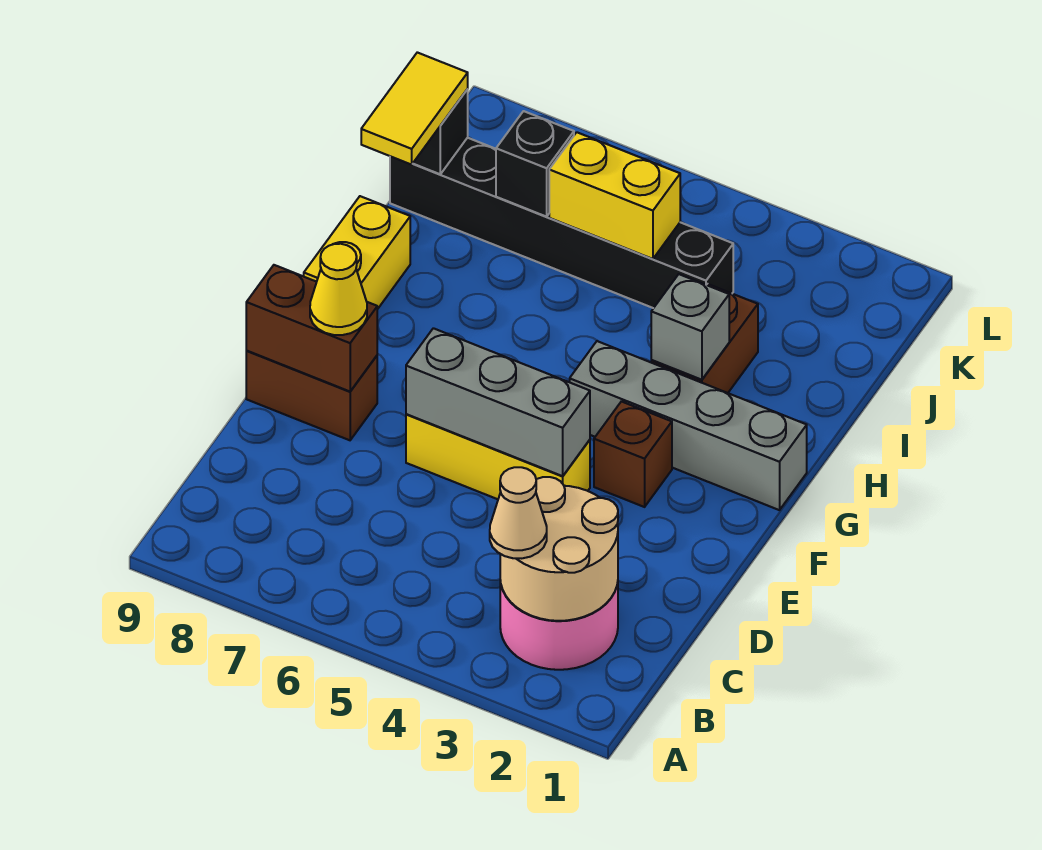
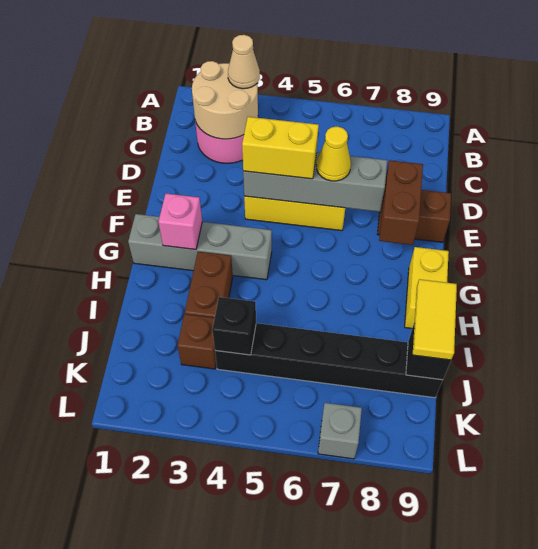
grey 1x3 brick [406,328,590,476] -> grey 1x4 brick [243,152,387,212]
brown 1x2 brick [246,265,377,391] -> brown 1x2 brick turned to [379,160,423,245]
yellow 1x1 cone [310,244,367,335] -> yellow 1x1 cone moved to [316,126,351,181]
brown 1x1 brick [594,401,672,507] -> brown 1x1 brick moved to [178,314,216,369]
none -> pink 1x1 brick [158,193,202,249]
grey 1x1 brick [651,274,729,380] -> grey 1x1 brick moved to [318,403,362,459]
yellow 1x2 brick [549,132,680,259] -> yellow 1x2 brick moved to [242,117,319,179]
black 1x1 brick [496,111,574,217] -> black 1x1 brick moved to [212,297,256,355]

